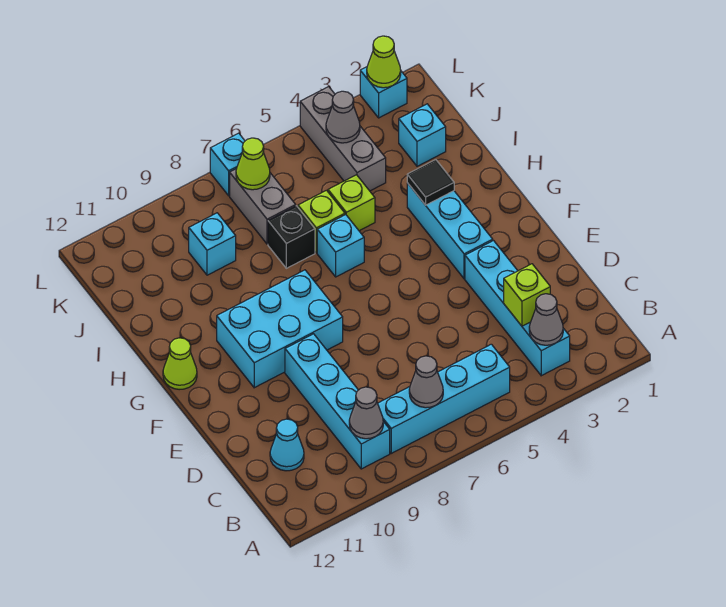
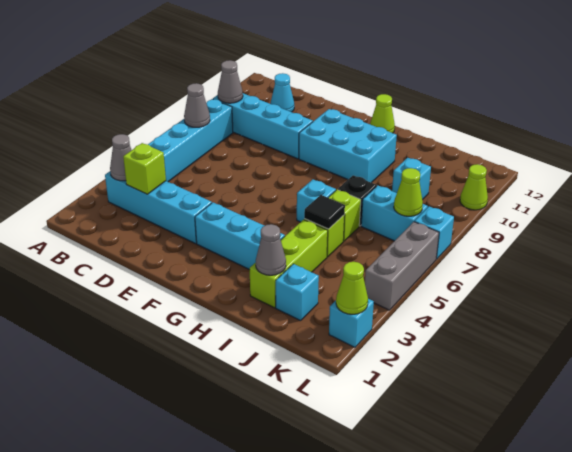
cyan 2x3 brick [217,270,343,388] -> cyan 2x3 brick turned to [299,109,397,183]
black 1x1 tile [407,160,454,205] -> black 1x1 tile moved to [304,195,345,229]
none -> lime 1x3 brick [250,220,328,308]
grey 1x3 brick [300,87,386,191] -> grey 1x3 brick turned to [365,222,439,310]
grey 1x2 brick [230,168,296,244] -> cyan 1x2 brick [361,186,428,241]
grey 1x1 cone [326,91,360,143] -> grey 1x1 cone moved to [256,224,286,275]
none -> lime 1x1 cone [460,164,488,210]

